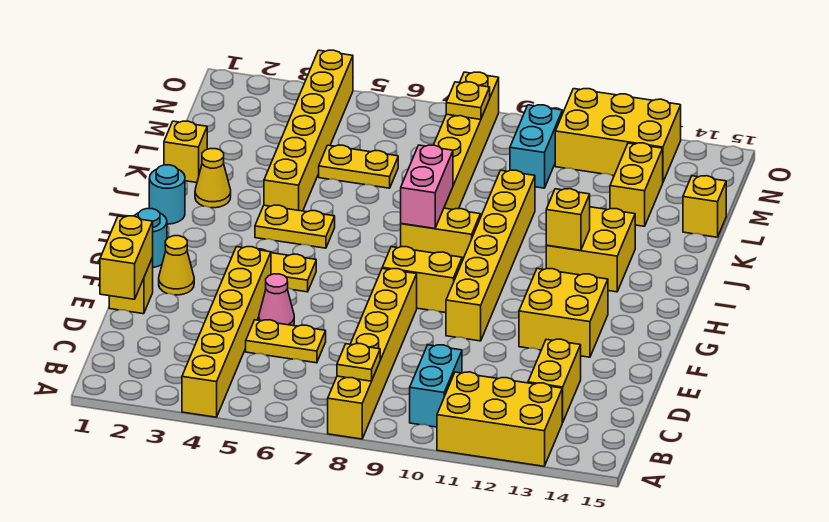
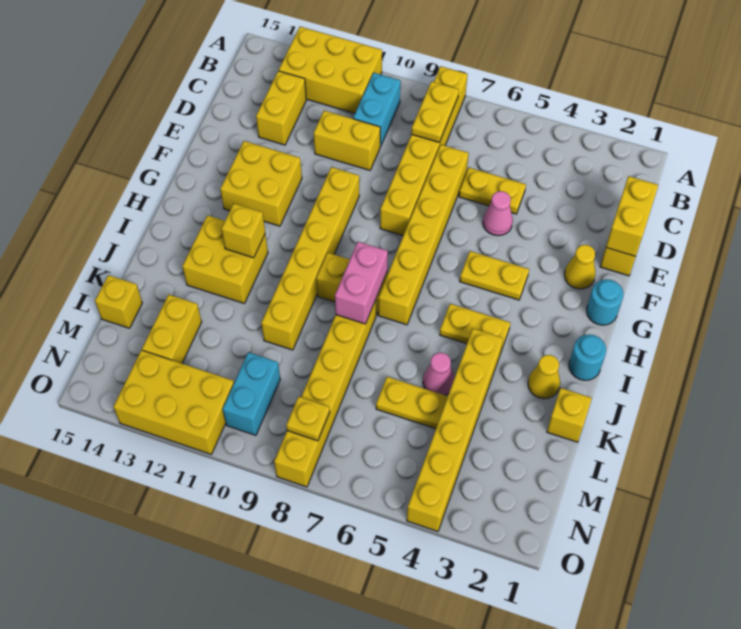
yellow 1x6 brick [182,247,271,417] -> yellow 1x6 brick moved to [378,145,469,325]
yellow 1x1 plate [337,344,380,381] -> yellow 1x2 plate [412,81,459,143]
yellow 1x2 brick [382,247,462,313] -> yellow 1x2 brick moved to [313,111,380,170]
none -> pink 1x1 cone [423,353,454,395]

